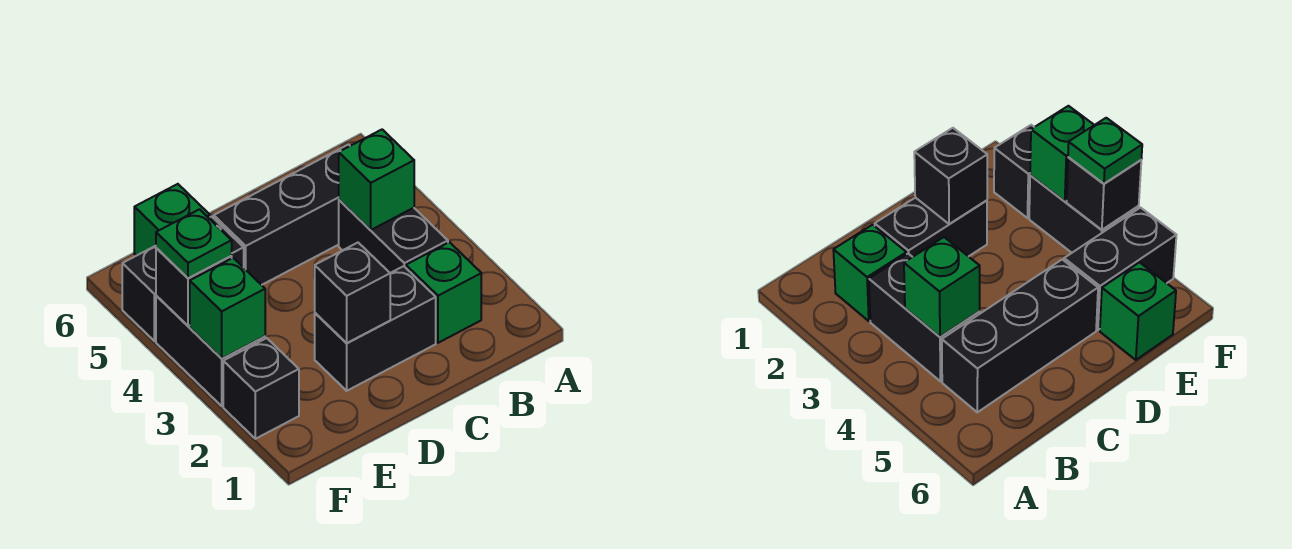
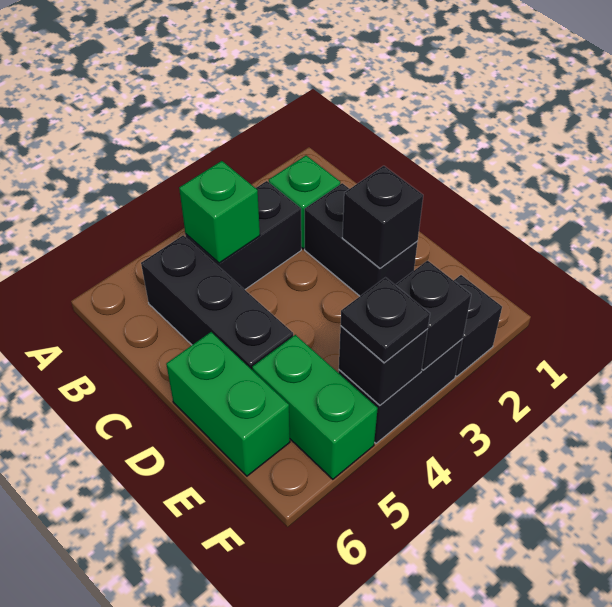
black 1x2 brick [122,217,244,341] -> green 1x2 brick [252,335,378,479]
green 1x1 brick [134,184,210,256] -> green 1x2 brick [166,332,290,476]
green 1x1 brick [190,258,265,359] -> black 1x1 brick [396,260,471,370]
green 1x1 plate [156,209,232,278] -> black 1x1 plate [341,278,430,363]

